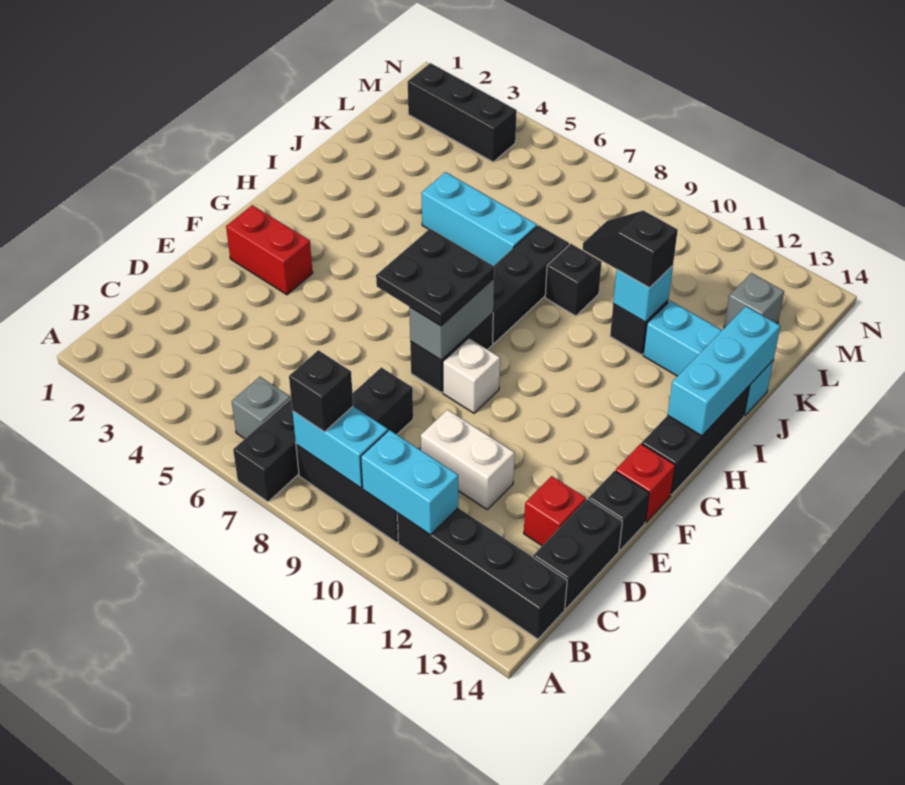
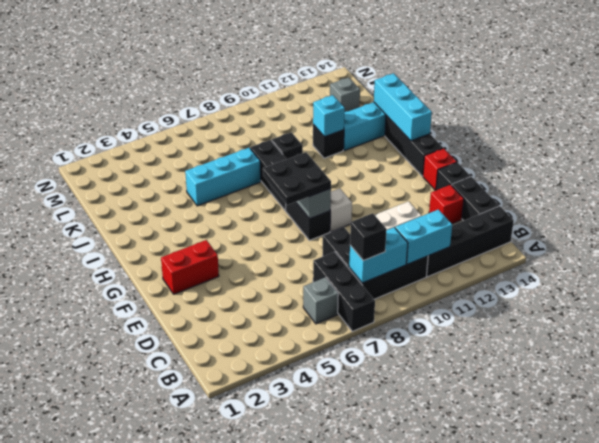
black 1x2 slope [583,211,678,288] -> none
black 1x3 brick [408,63,517,162] -> none

